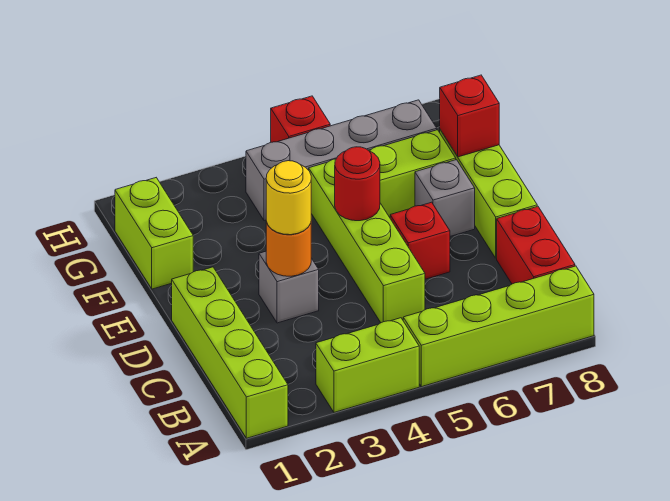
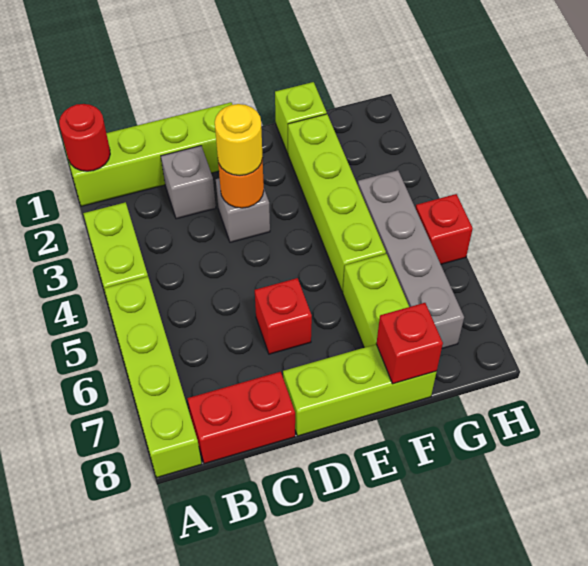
lime 1x4 brick [309,159,425,323] -> lime 1x4 brick turned to [288,114,386,292]
red 1x1 round brick [335,147,380,221] -> red 1x1 round brick moved to [59,104,110,171]
grey 1x1 brick [415,160,475,236] -> grey 1x1 brick moved to [161,146,216,219]
lime 1x2 brick [115,178,193,289] -> lime 1x1 brick [275,82,327,153]

